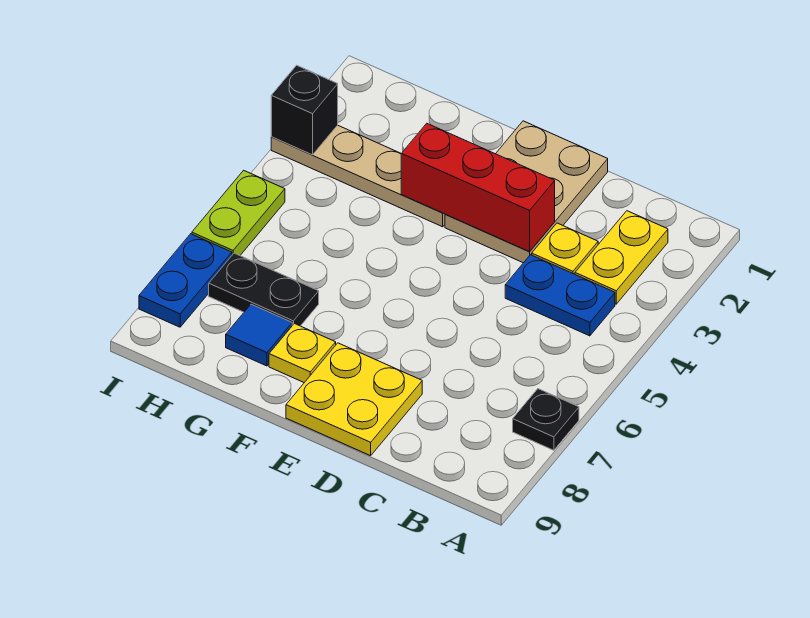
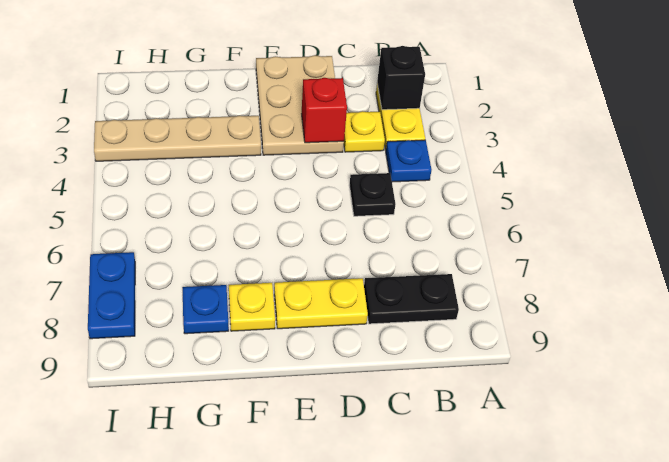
black 1x1 plate [513,389,579,450] -> black 1x1 plate moved to [349,173,395,216]
blue 1x2 plate [505,255,615,336] -> blue 1x1 plate [386,140,432,182]
red 1x3 brick [401,124,555,252] -> red 1x1 brick [302,78,347,143]
yellow 2x2 plate [286,343,422,456] -> yellow 1x2 plate [274,278,368,329]
black 1x2 plate [209,253,319,326] -> black 1x2 plate moved to [364,274,459,324]
blue 1x1 tile [226,304,292,366] -> blue 1x1 plate [182,285,229,334]
black 1x1 brick [271,65,338,155] -> black 1x1 brick moved to [377,46,425,110]
lime 1x2 plate [192,170,285,255] -> none

